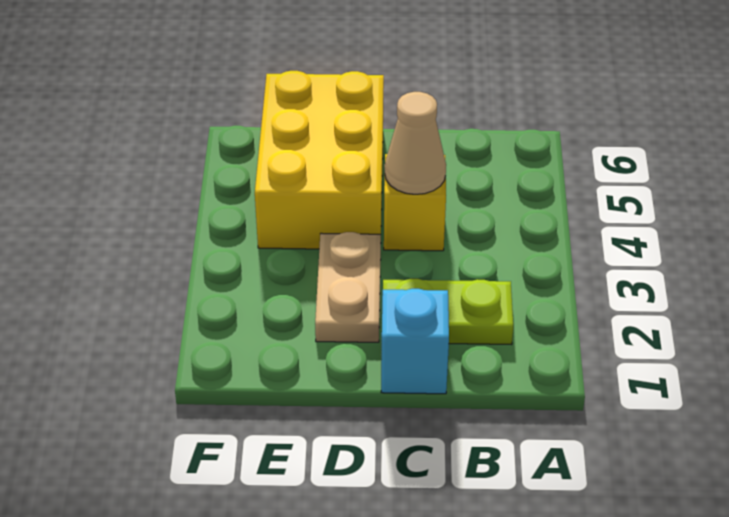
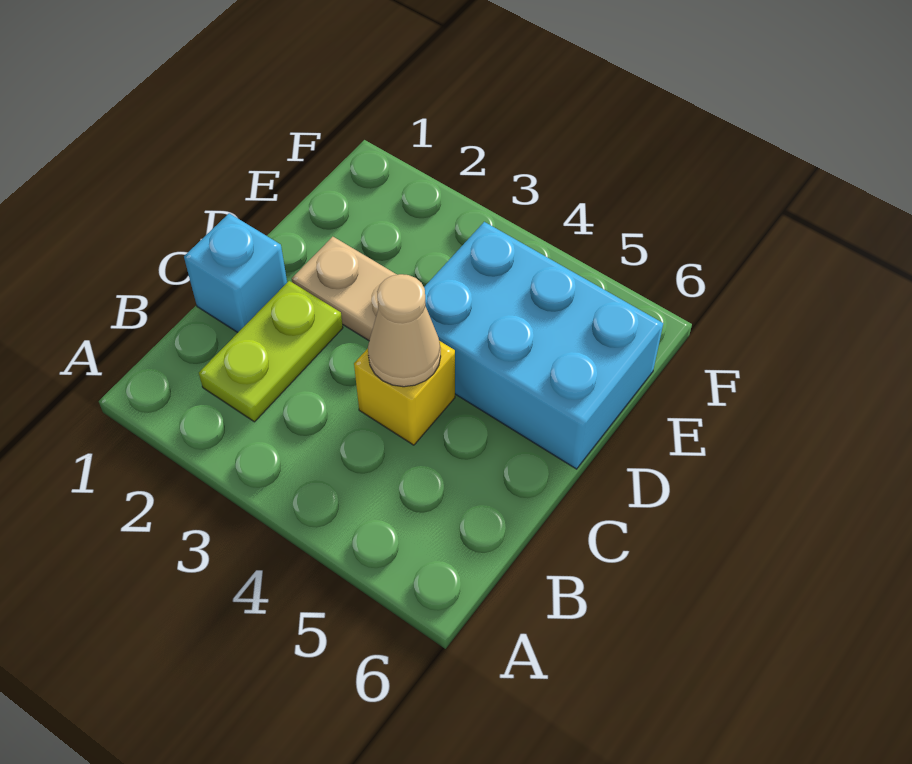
yellow 2x3 brick [255,71,384,249] -> cyan 2x3 brick [424,222,663,469]

